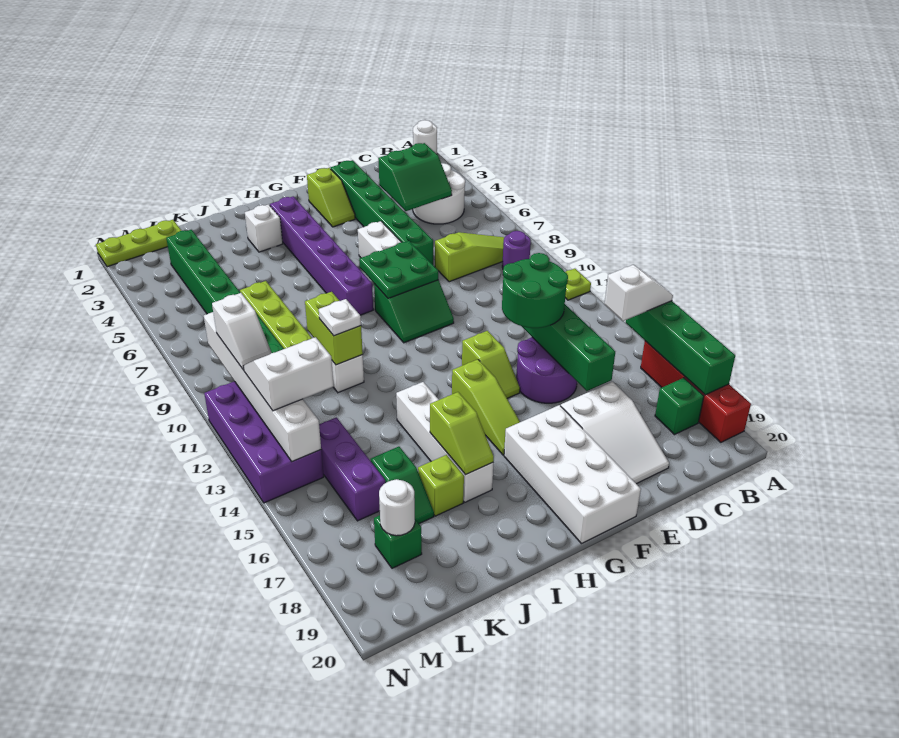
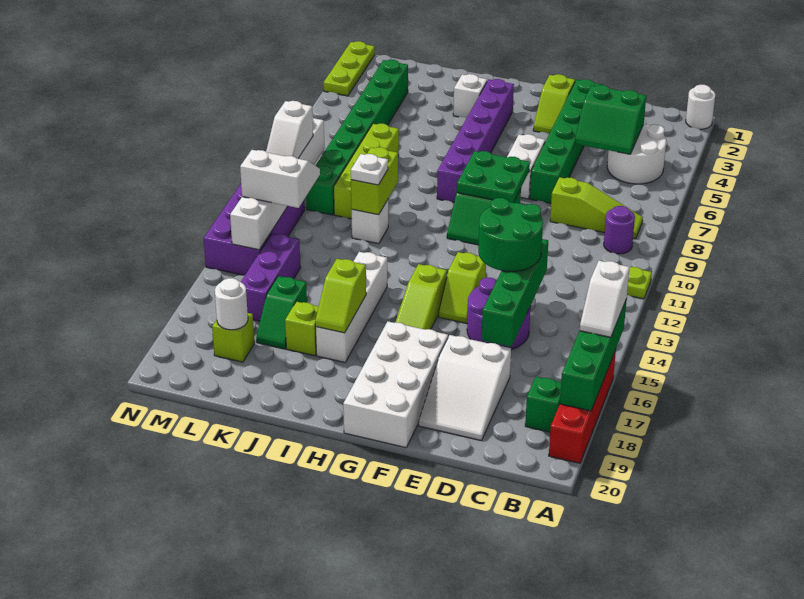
white 1x2 slope [604,265,673,321] -> white 1x2 slope turned to [580,261,630,337]
lime 1x3 plate [96,220,181,267] -> lime 1x3 plate turned to [323,41,375,96]
green 1x1 brick [374,515,422,568] -> lime 1x1 brick [212,313,255,362]

